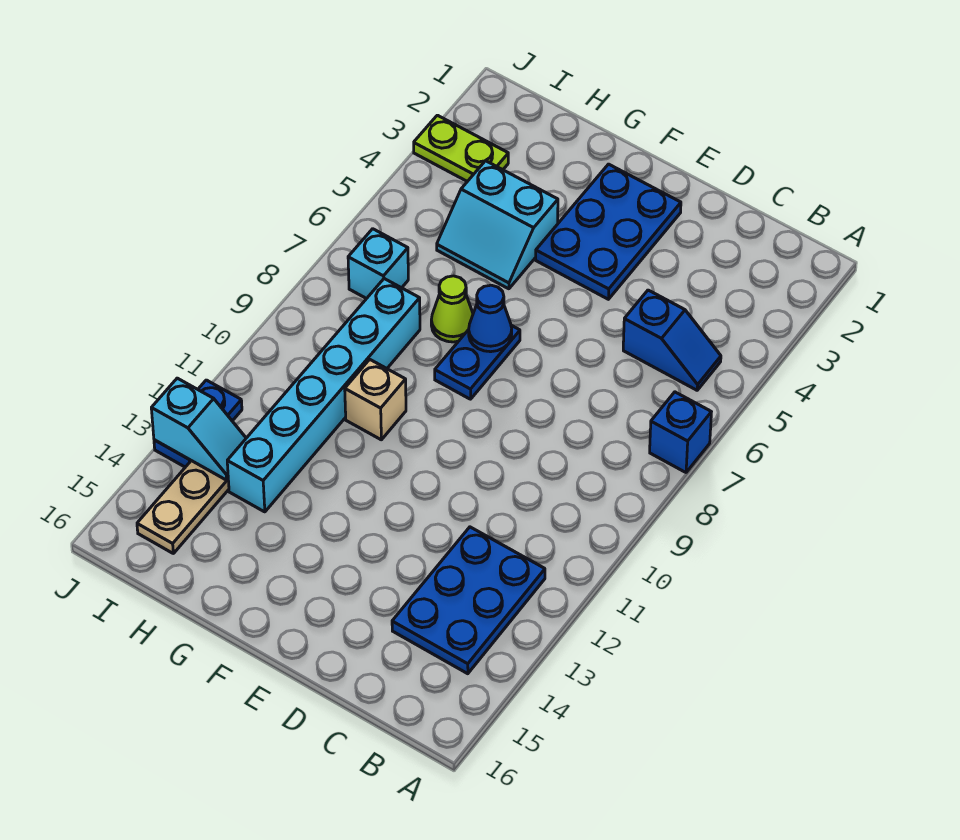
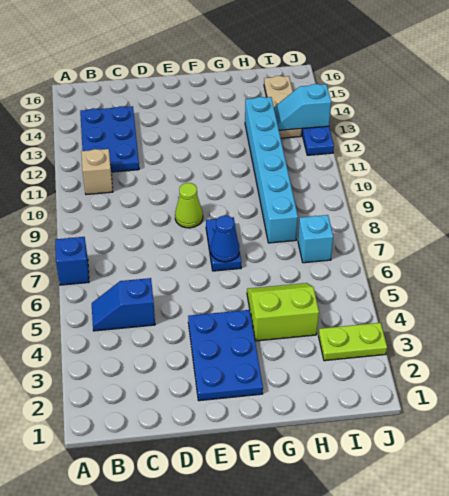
cyan 2x2 slope [437,161,558,289] -> lime 2x2 slope [247,283,319,341]
lime 1x1 cone [431,276,473,342] -> lime 1x1 cone moved to [175,183,203,228]
tan 1x1 brick [345,359,406,440] -> tan 1x1 brick moved to [81,149,113,195]

